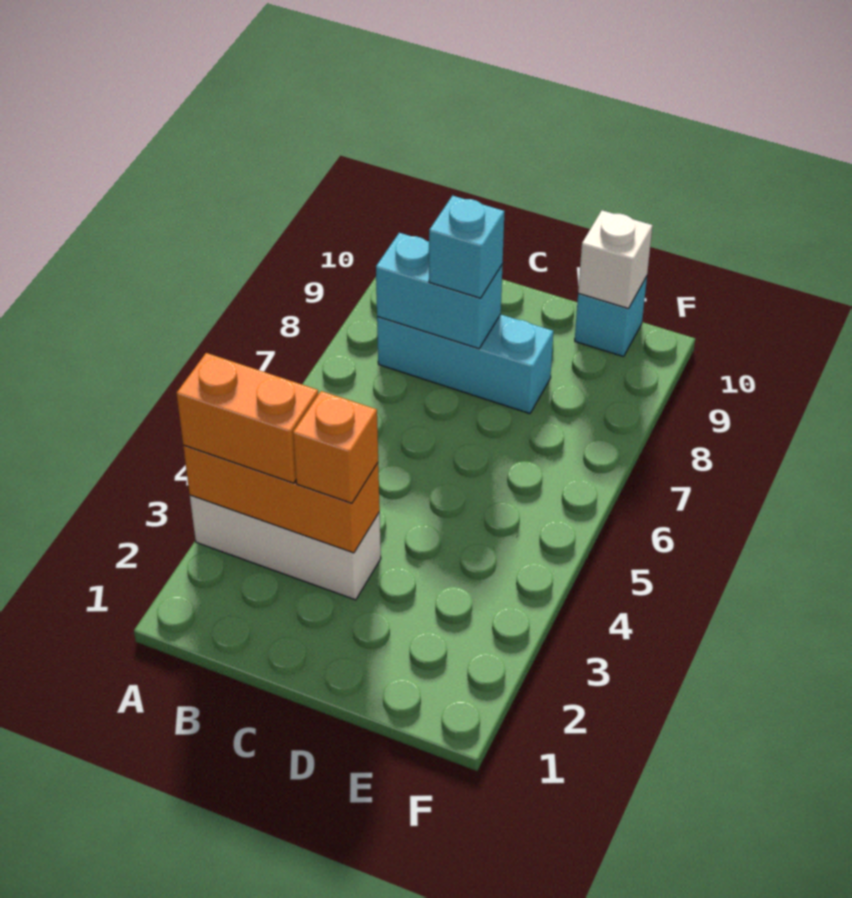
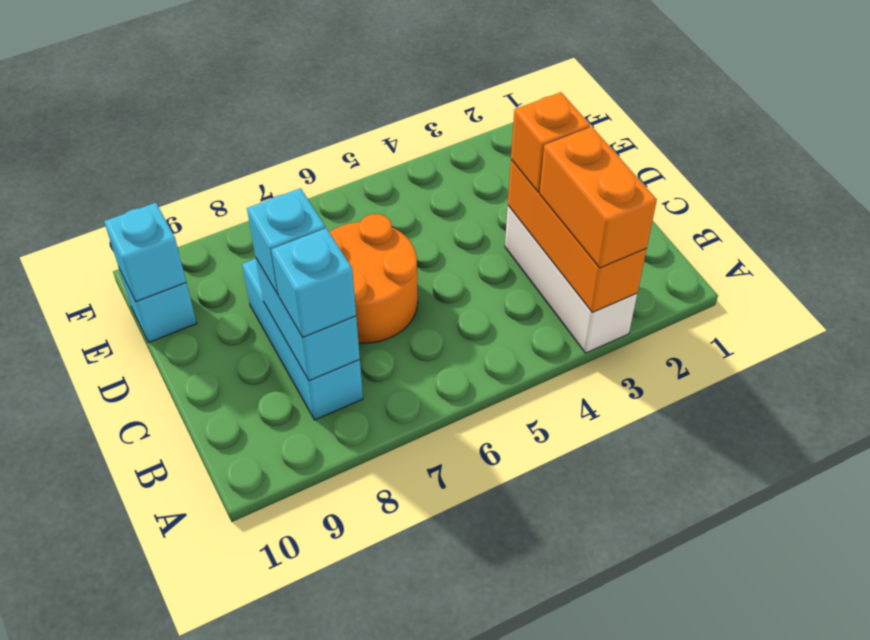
none -> cyan 1x1 brick [271,228,356,337]
none -> orange 2x2 round brick [329,214,418,343]
white 1x1 brick [578,210,653,309] -> cyan 1x1 brick [104,203,186,302]

